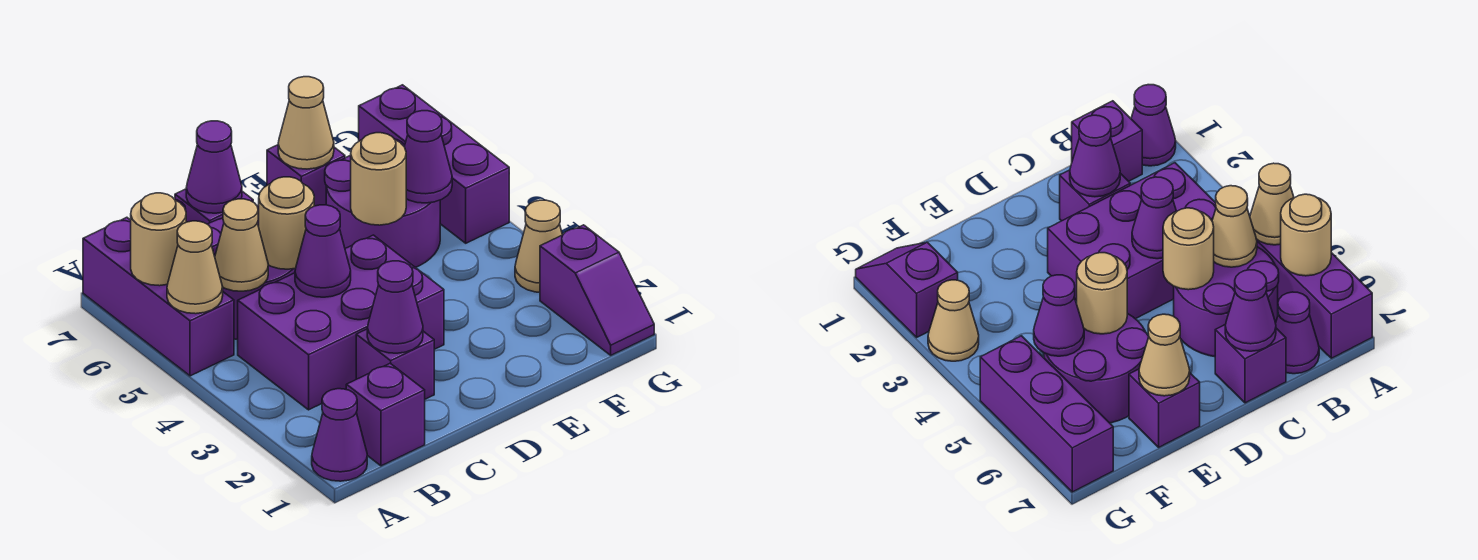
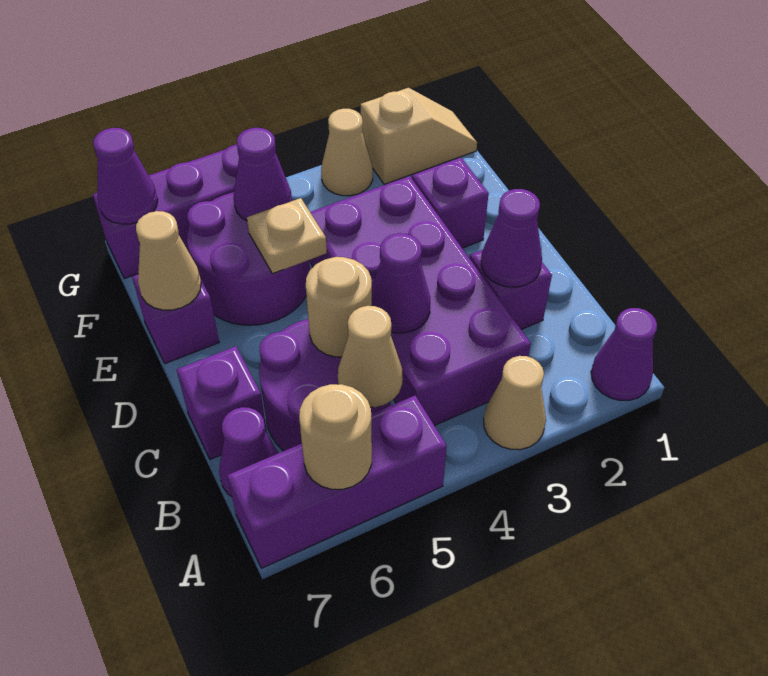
tan 1x1 cone [167,221,223,314] -> tan 1x1 cone moved to [484,356,546,450]
purple 1x1 brick [346,363,425,466] -> purple 1x1 brick moved to [412,157,489,248]
purple 2x3 brick [238,235,444,410] -> purple 2x4 brick [309,176,531,426]
purple 1x1 cone [186,121,242,213] -> purple 1x1 cone moved to [93,128,158,224]
tan 1x1 round brick [351,133,406,225] -> tan 1x1 plate [247,198,327,274]
purple 1x2 slope [540,225,654,355] -> tan 1x2 slope [361,88,477,184]

